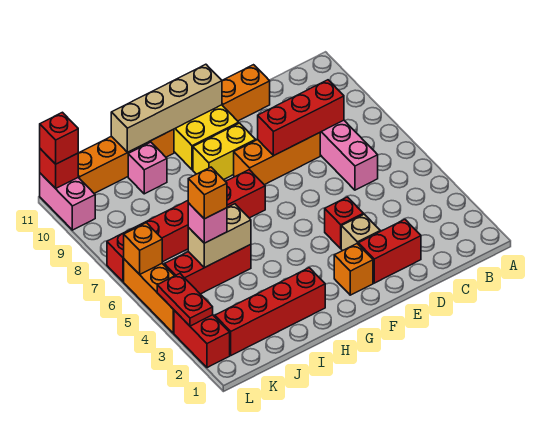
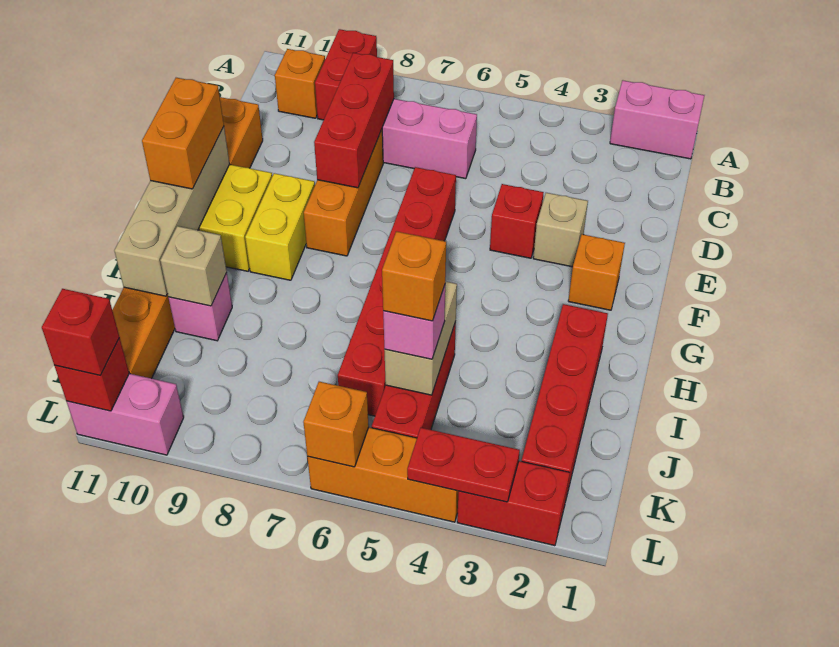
none -> pink 1x2 brick [610,80,704,159]
none -> orange 1x1 brick [275,49,325,118]
red 1x2 brick [358,219,421,283] -> red 1x2 brick moved to [315,29,377,120]
none -> orange 1x2 brick [142,78,224,189]
red 1x6 brick [107,170,265,282] -> red 1x6 brick moved to [338,167,456,416]
none -> tan 1x1 brick [160,226,227,306]

